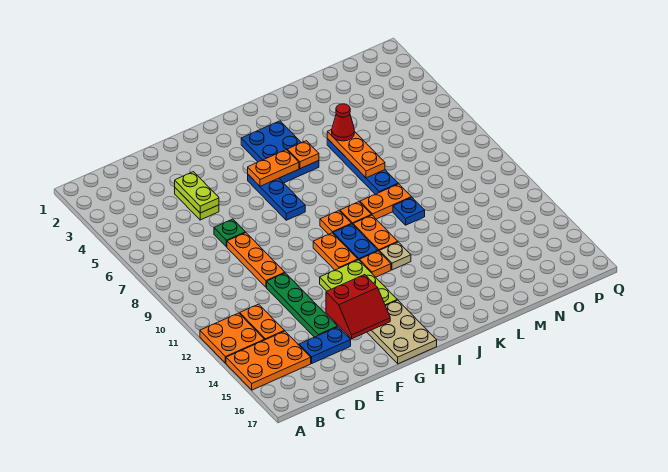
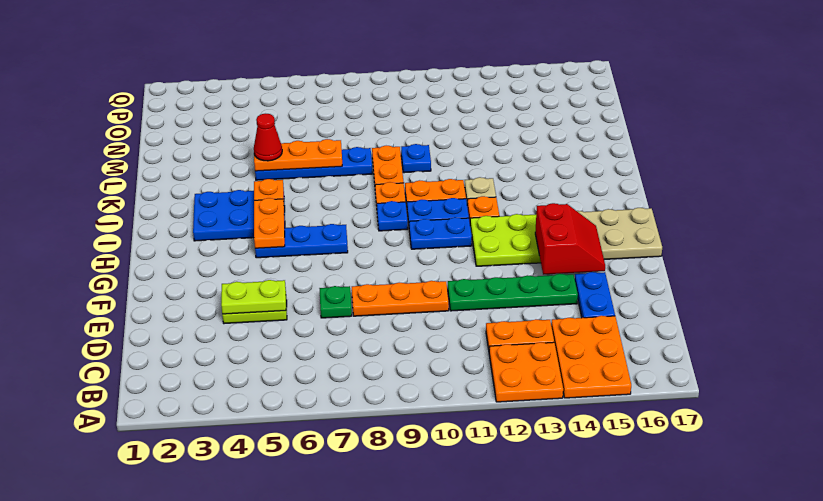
orange 1x2 plate [313,233,358,270] -> blue 1x2 plate [409,217,472,249]
orange 1x1 plate [320,211,352,234] -> blue 1x1 plate [377,201,408,231]

